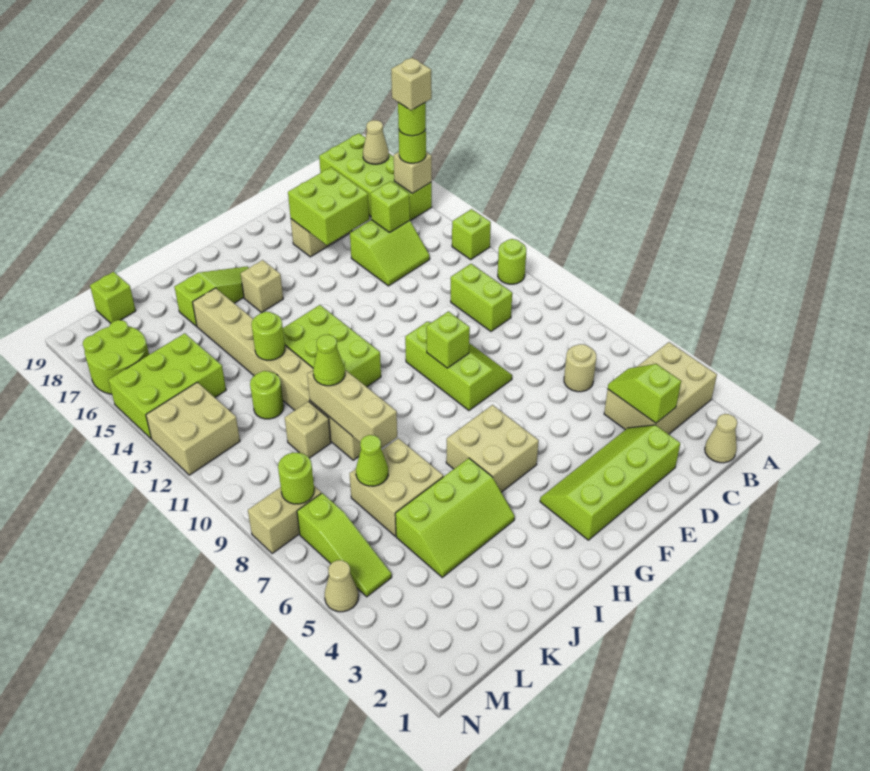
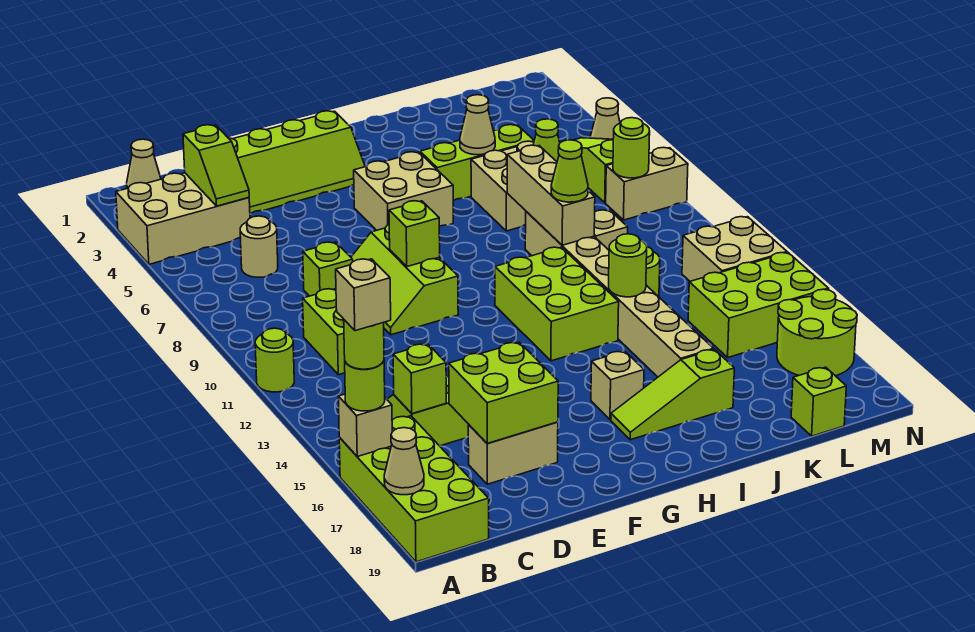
lime 1x1 brick [452,209,491,259] -> lime 1x1 brick moved to [303,242,353,296]
none -> tan 1x1 cone [460,95,495,155]

